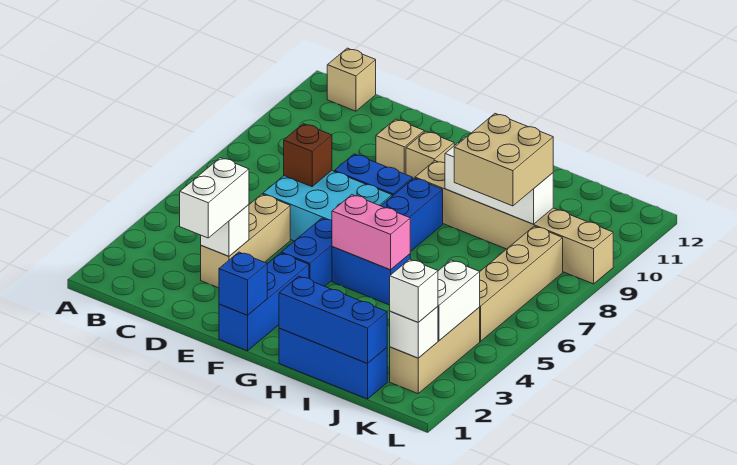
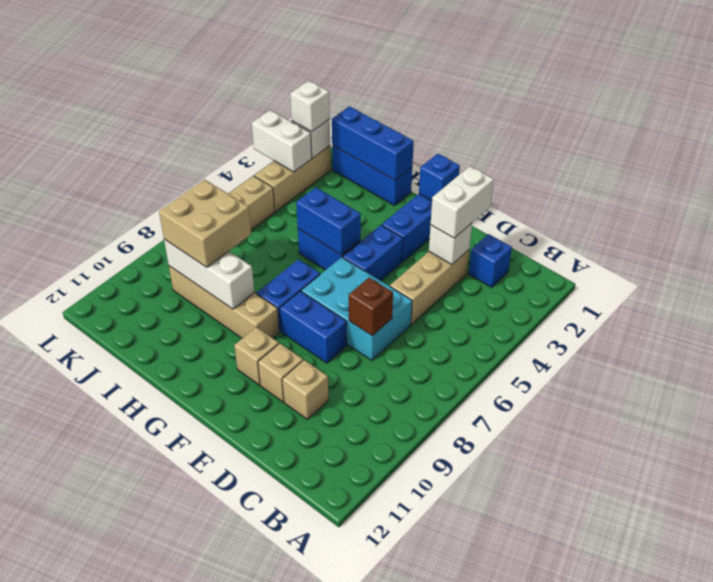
tan 1x1 brick [327,48,376,111] -> tan 1x1 brick moved to [282,360,329,419]
none -> blue 1x1 brick [469,234,512,287]
pink 1x2 brick [332,195,410,270] -> blue 1x2 brick [296,187,361,255]
tan 1x6 brick [415,161,613,284] -> tan 1x4 brick [169,266,279,338]
white 1x2 brick [438,260,480,341] -> white 1x2 brick turned to [252,110,312,172]

